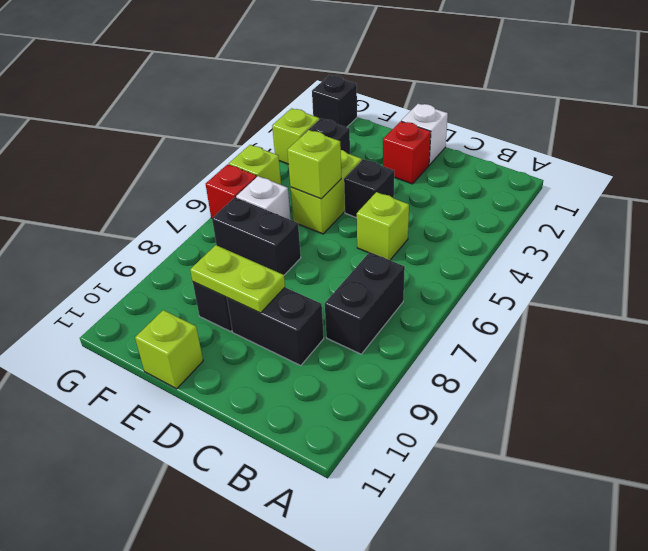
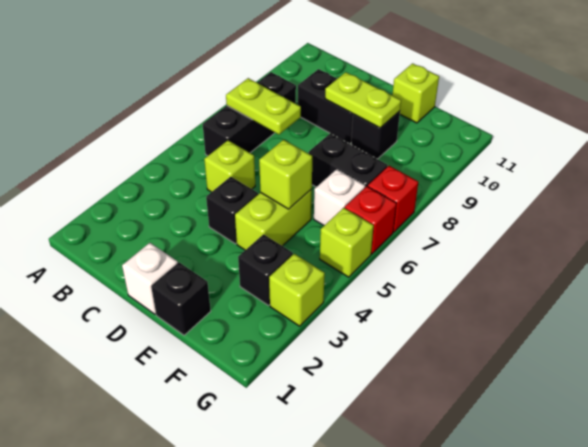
black 1x2 brick [325,252,405,354] -> black 1x3 brick [203,72,296,156]
none -> lime 1x2 plate [226,78,301,134]
red 1x1 brick [383,121,431,184] -> red 1x1 brick moved to [368,166,418,232]
black 1x1 brick [312,75,357,127] -> black 1x1 brick moved to [151,262,211,335]

